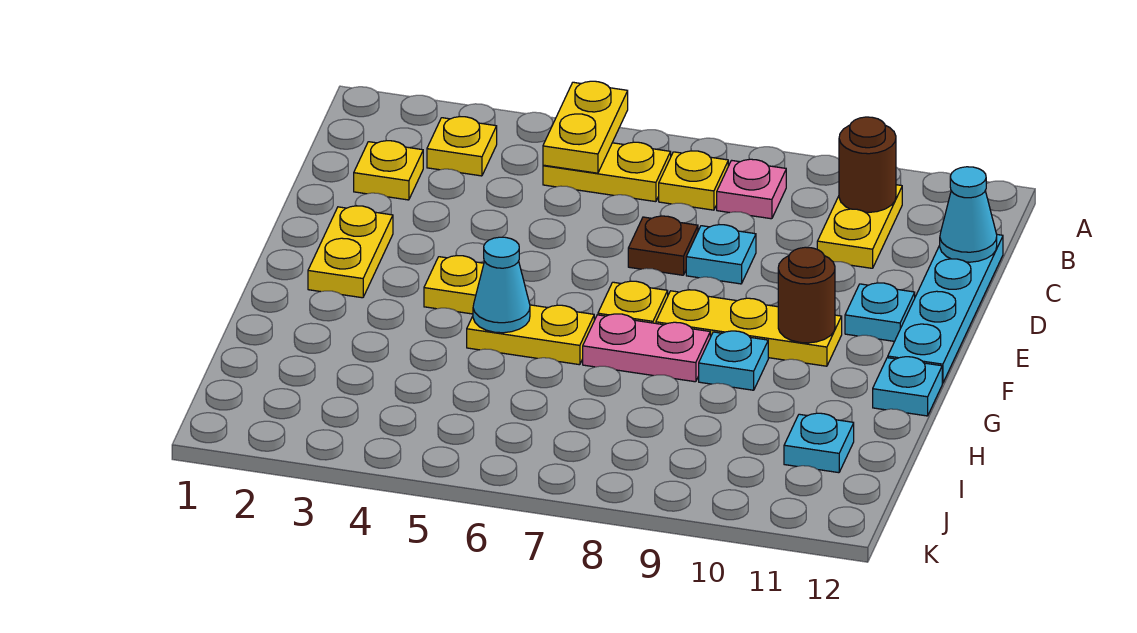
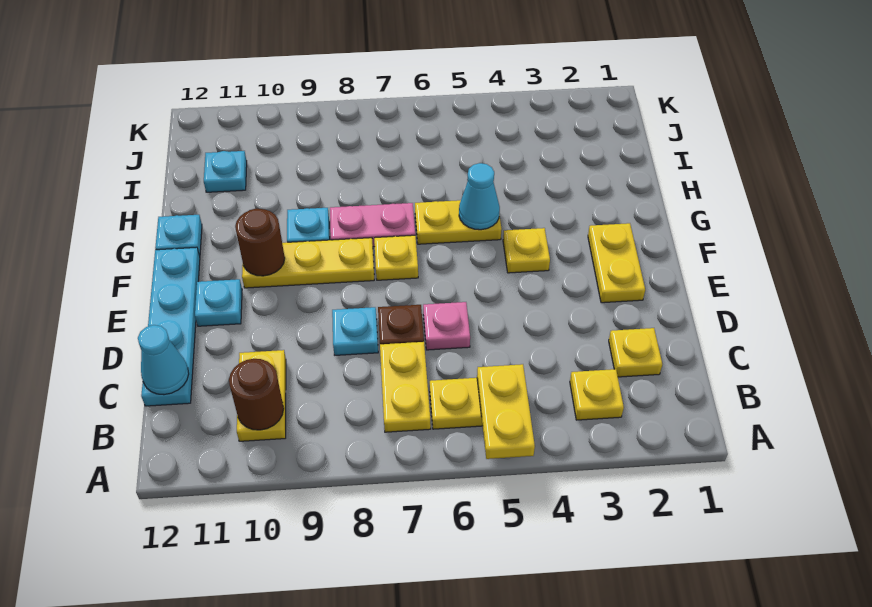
yellow 1x1 plate [659,151,728,210] -> yellow 1x2 plate [380,342,431,432]
pink 1x1 plate [717,159,786,219] -> pink 1x1 plate moved to [423,302,470,350]

